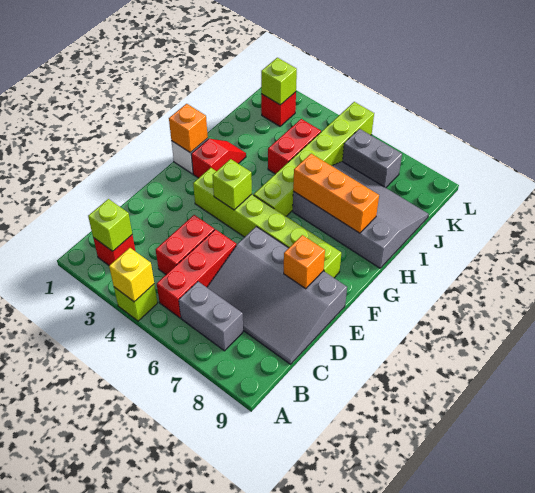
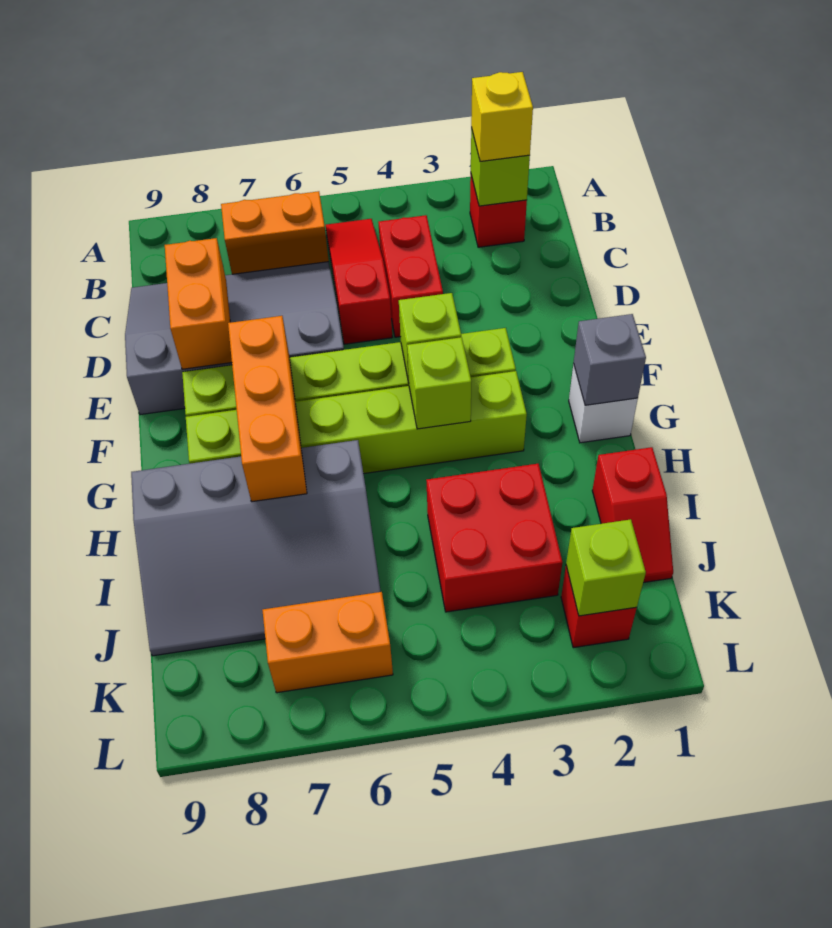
lime 1x1 brick [114,284,158,321] -> lime 1x1 brick moved to [407,337,471,429]
yellow 1x1 brick [109,248,154,302] -> yellow 1x1 brick moved to [471,72,533,161]
red 1x3 brick [157,230,236,318] -> red 1x3 slope [326,219,392,344]
grey 1x2 brick [179,282,243,351] -> orange 1x2 brick [221,191,329,274]
orange 1x1 brick [284,235,325,289] -> orange 1x2 brick [165,238,232,369]
orange 1x1 brick [169,104,208,153] -> grey 1x1 brick [574,314,646,405]
red 1x2 slope [191,139,246,178] -> red 1x2 slope moved to [592,447,673,583]
lime 1x6 brick [254,102,374,216] -> lime 1x6 brick turned to [186,371,527,474]
orange 1x3 brick [293,154,379,233] -> orange 1x3 brick turned to [228,316,307,502]
red 1x2 brick [268,119,321,174] -> red 2x2 brick [426,464,563,612]
grey 1x2 brick [342,129,402,188] -> orange 1x2 brick [262,592,393,693]

